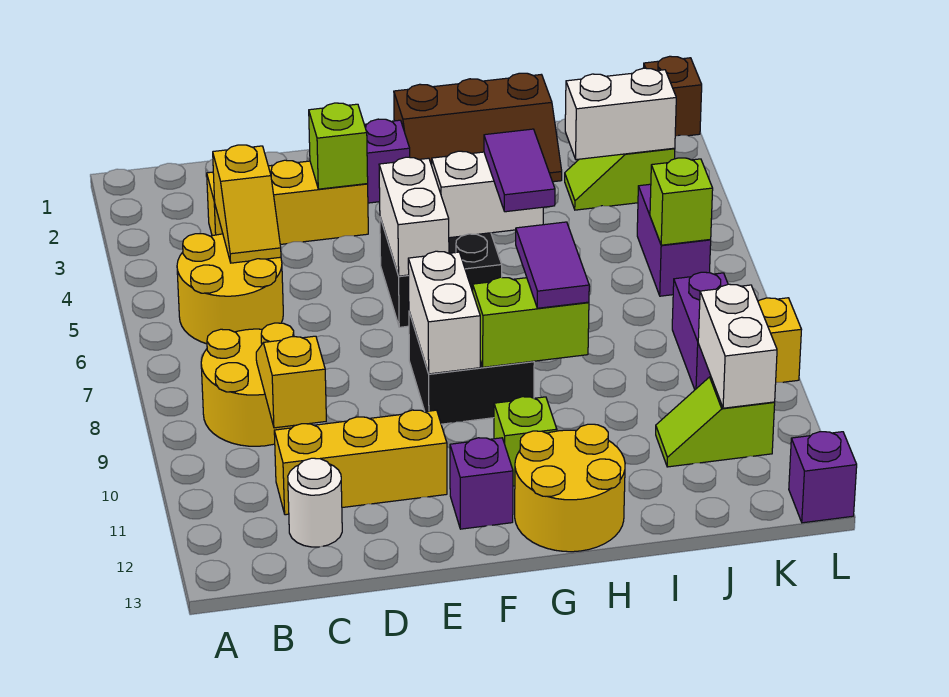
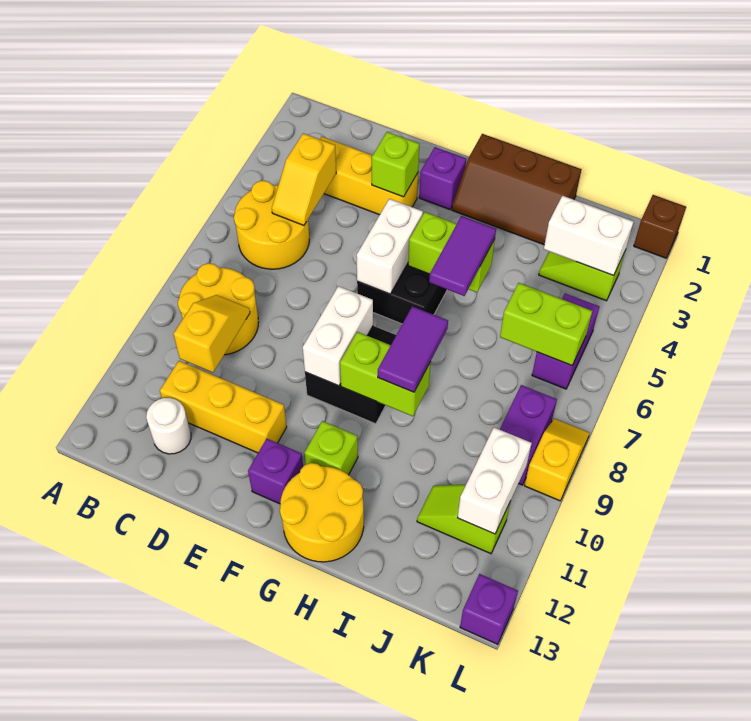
white 1x2 brick [432,151,543,238] -> lime 1x2 brick [408,212,495,292]
lime 1x1 brick [650,158,713,245] -> lime 1x2 brick [500,283,592,366]

